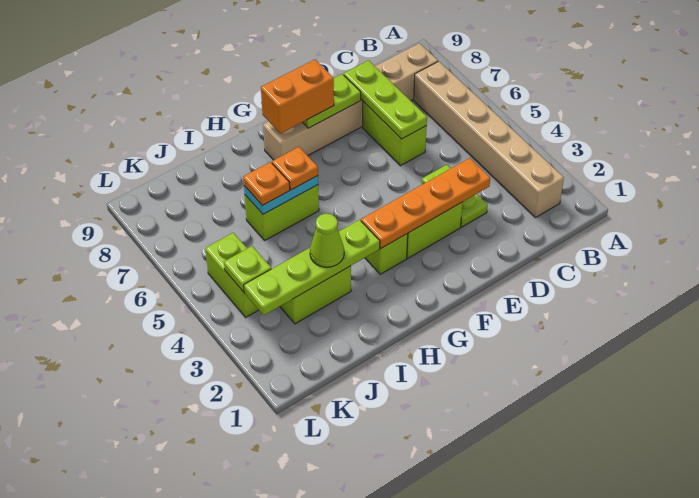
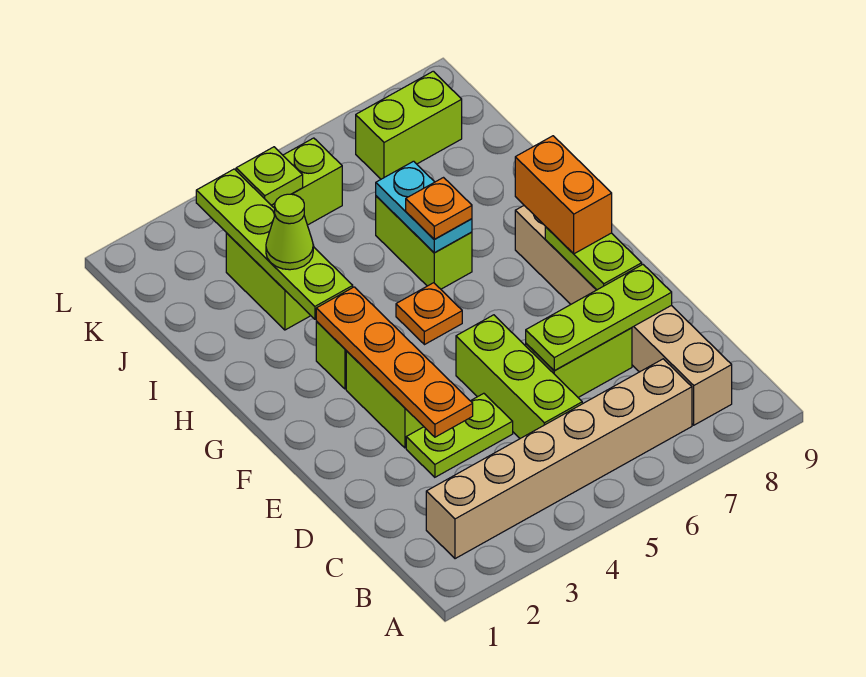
none -> lime 1x3 brick [456,315,582,438]
orange 1x1 plate [243,162,290,205] -> orange 1x1 plate moved to [396,283,462,345]
none -> lime 1x2 brick [356,71,462,179]

